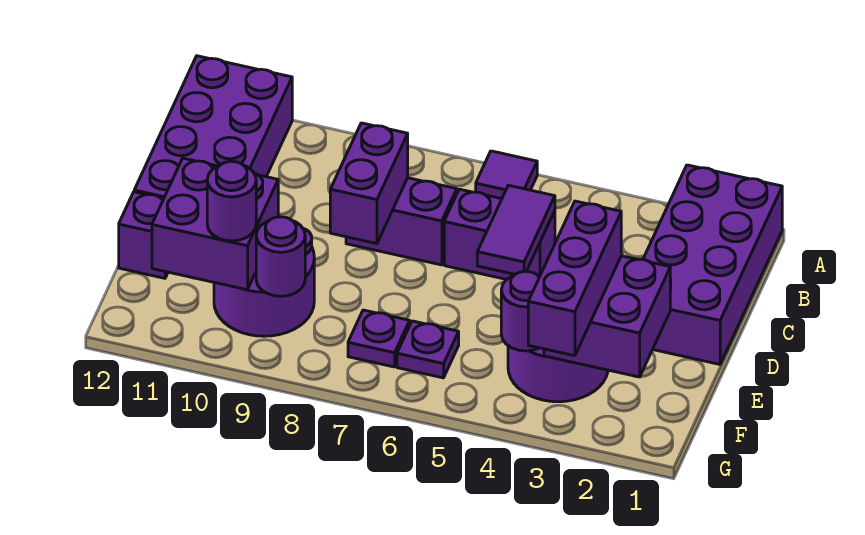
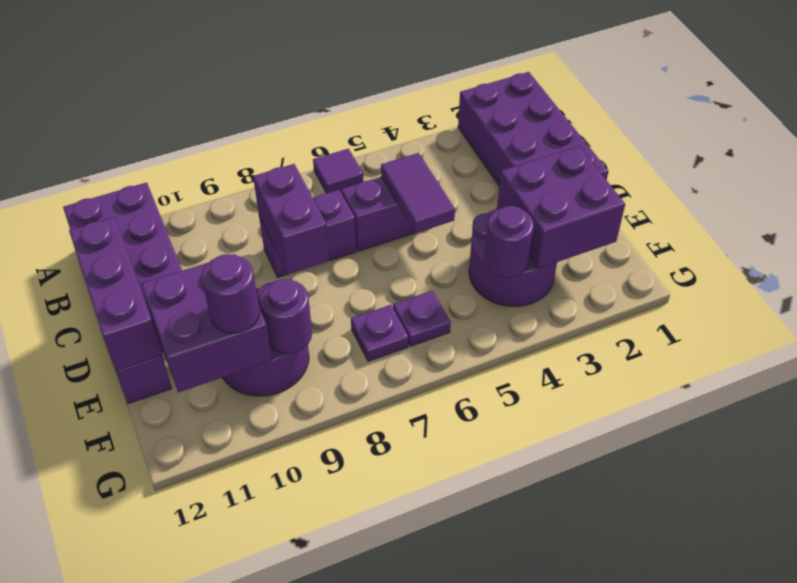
purple 1x3 brick [528,201,621,356] -> purple 1x3 brick moved to [69,217,162,371]

